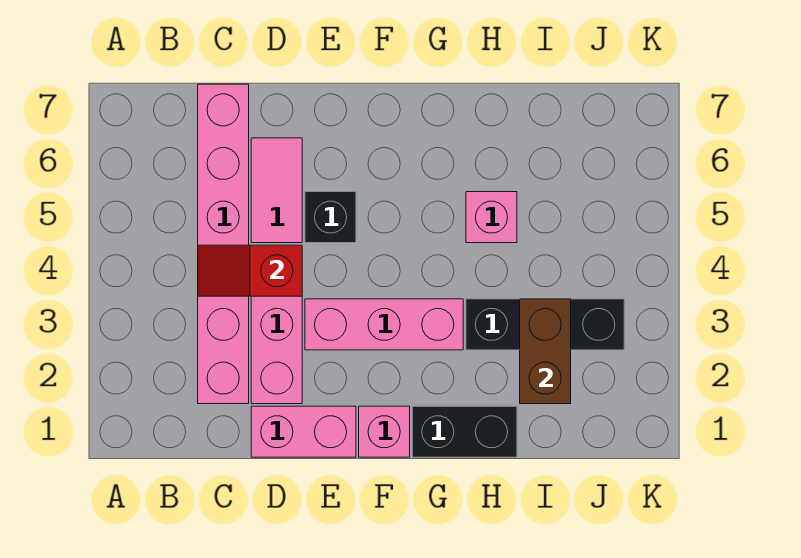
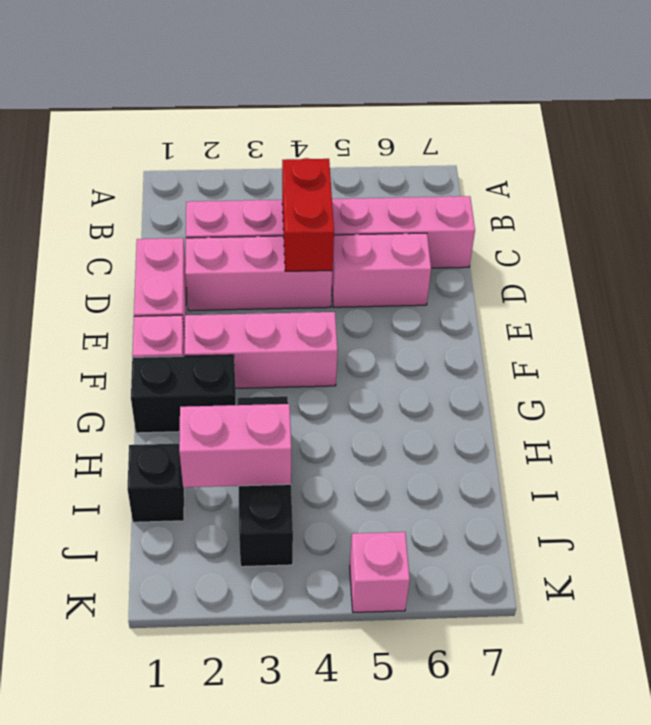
red 1x2 slope [198,245,302,296] -> red 1x2 brick [282,158,334,271]
pink 1x2 tile [251,138,302,243] -> pink 1x2 brick [332,233,431,307]
pink 1x3 brick [305,299,463,350] -> pink 1x3 brick turned to [184,312,338,388]
black 1x1 brick [305,192,356,243] -> black 1x1 brick moved to [127,444,184,522]
black 1x2 brick [412,406,517,457] -> black 1x2 brick turned to [131,355,236,433]
pink 1x1 brick [466,192,517,243] -> pink 1x1 brick moved to [350,532,410,612]
brown 1x2 brick [520,299,571,404] -> pink 1x2 brick [179,404,291,487]

